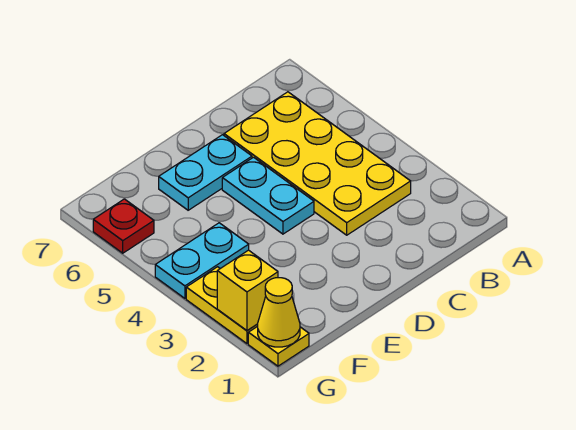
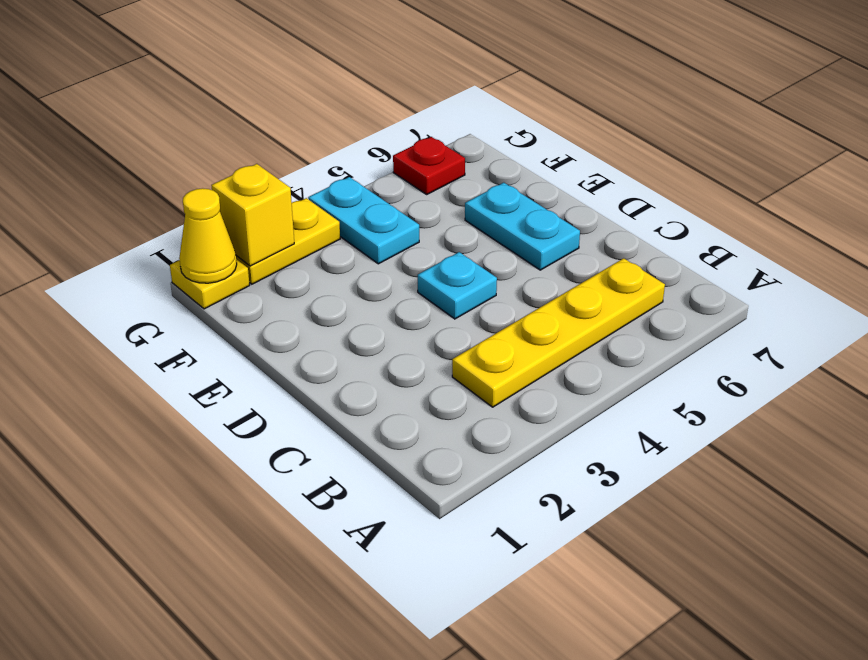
yellow 2x4 plate [224,92,411,235] -> yellow 1x4 plate [452,258,665,407]
cyan 1x2 plate [222,157,314,234] -> cyan 1x1 plate [418,252,497,319]

